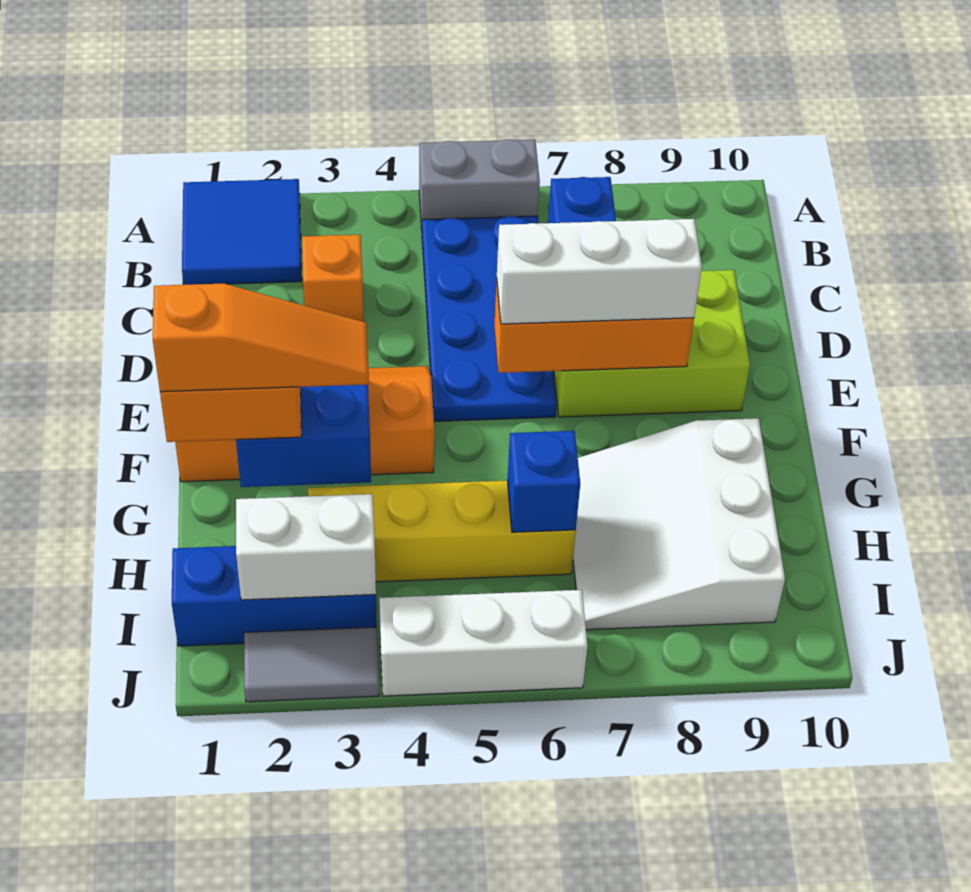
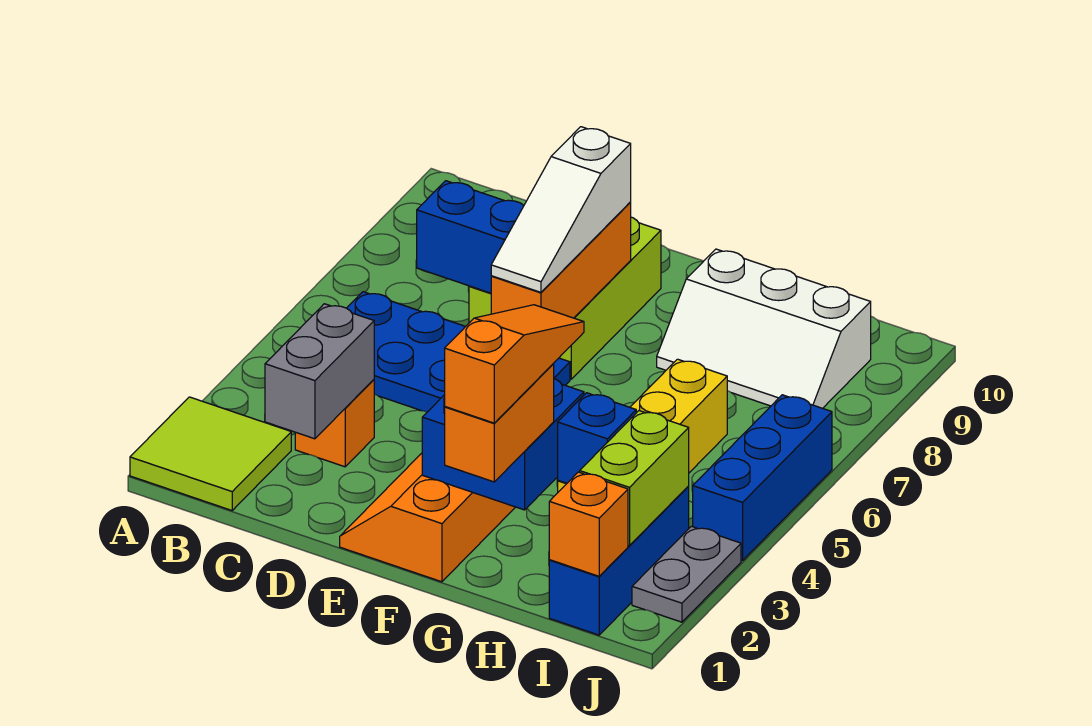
blue 2x2 tile [182,179,302,285] -> lime 2x2 tile [130,397,291,510]
grey 1x2 brick [419,139,540,228] -> grey 1x2 brick moved to [265,304,374,439]
white 1x3 brick [497,219,702,324] -> white 1x3 slope [491,127,631,292]
white 3x3 slope [573,418,785,630] -> white 2x3 slope [657,249,871,408]
blue 1x1 brick [507,431,580,532] -> blue 1x1 brick moved to [558,393,636,483]
none -> orange 1x1 brick [549,472,628,576]
white 1x2 brick [236,494,376,600] -> lime 1x2 brick [580,411,689,546]
grey 1x2 tile [244,627,379,702] -> grey 1x2 plate [632,526,741,622]
white 1x3 brick [379,590,588,696] -> blue 1x3 brick [693,395,832,561]

